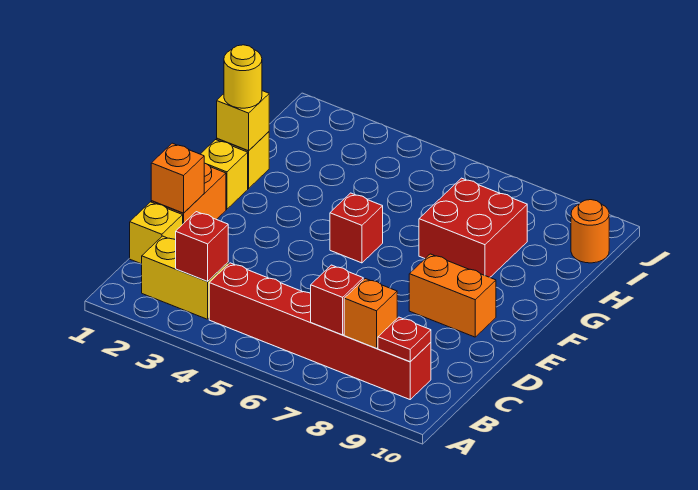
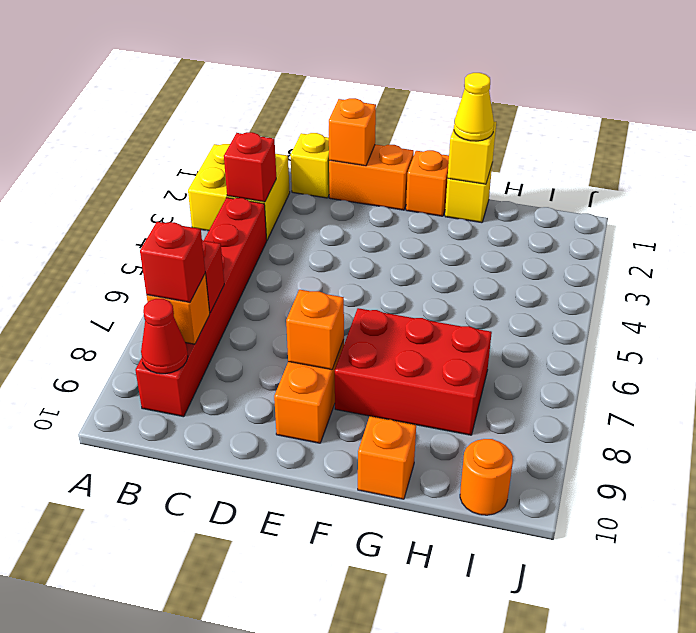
yellow 1x2 brick [142,236,228,319] -> yellow 2x2 brick [188,144,290,240]
red 1x1 plate [378,317,431,362] -> red 1x1 cone [141,299,188,374]
none -> orange 1x1 brick [286,290,344,370]
yellow 1x1 brick [201,140,248,209] -> orange 1x1 brick [406,150,449,216]
red 1x1 brick [330,193,383,263] -> red 1x1 brick moved to [140,222,205,302]
yellow 1x1 round brick [224,45,262,108] -> yellow 1x1 cone [454,73,494,141]
red 2x2 brick [419,178,527,277] -> red 2x3 brick [335,308,492,435]
none -> orange 1x1 brick [358,416,416,499]

